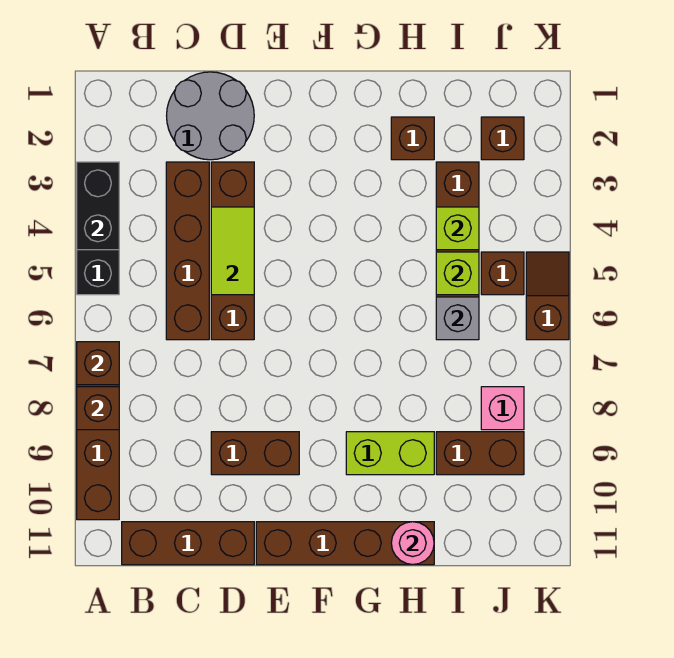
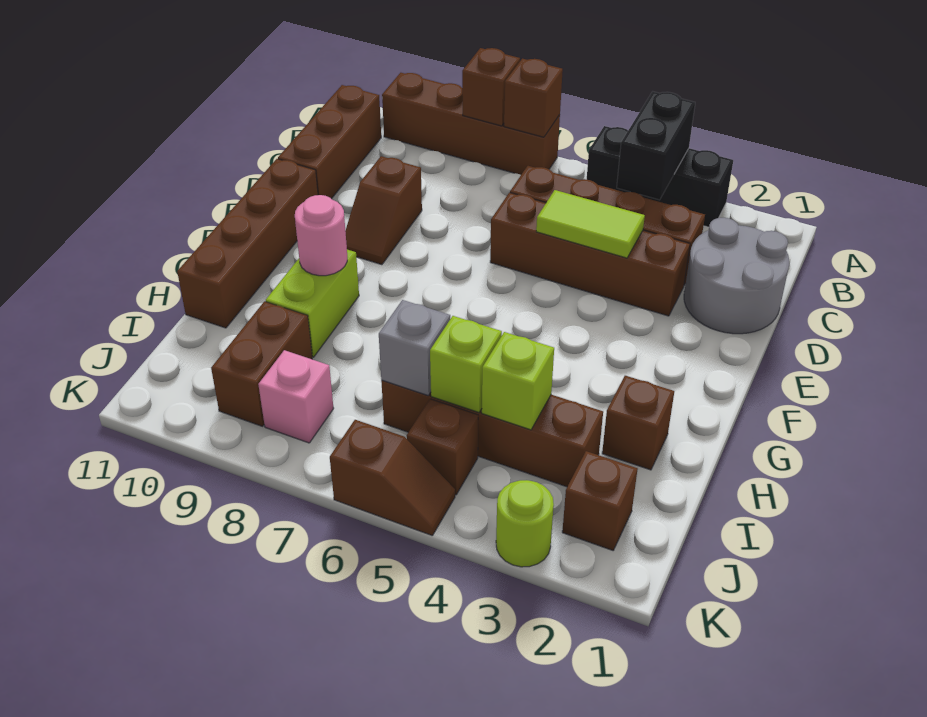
black 1x2 brick [77,162,119,250] -> black 1x2 brick turned to [617,92,695,200]
brown 1x2 brick [211,432,299,475] -> brown 1x2 slope [345,156,422,265]
pink 1x1 round brick [391,522,434,565] -> pink 1x1 round brick moved to [295,195,347,276]
none -> lime 1x1 round brick [496,480,554,567]

